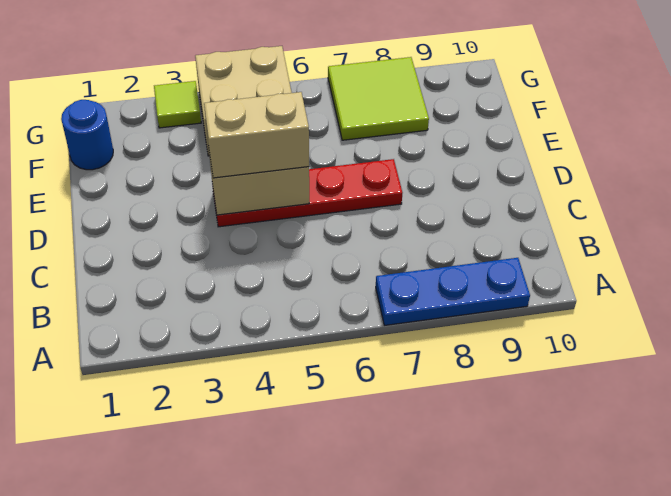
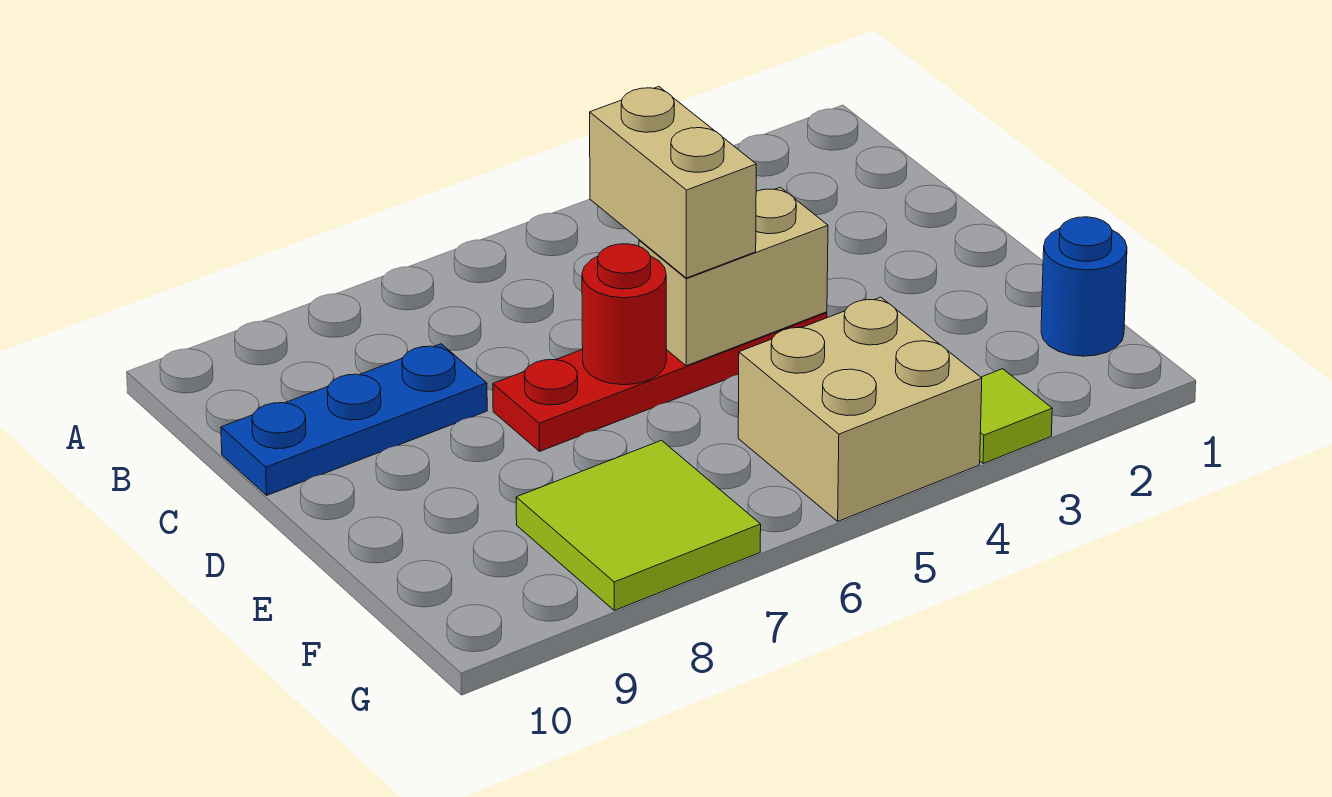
blue 1x3 plate [376,258,530,325] -> blue 1x3 plate moved to [221,344,487,495]
tan 1x2 brick [204,92,309,178] -> tan 1x2 brick turned to [590,87,756,278]
none -> red 1x1 round brick [582,244,666,385]

